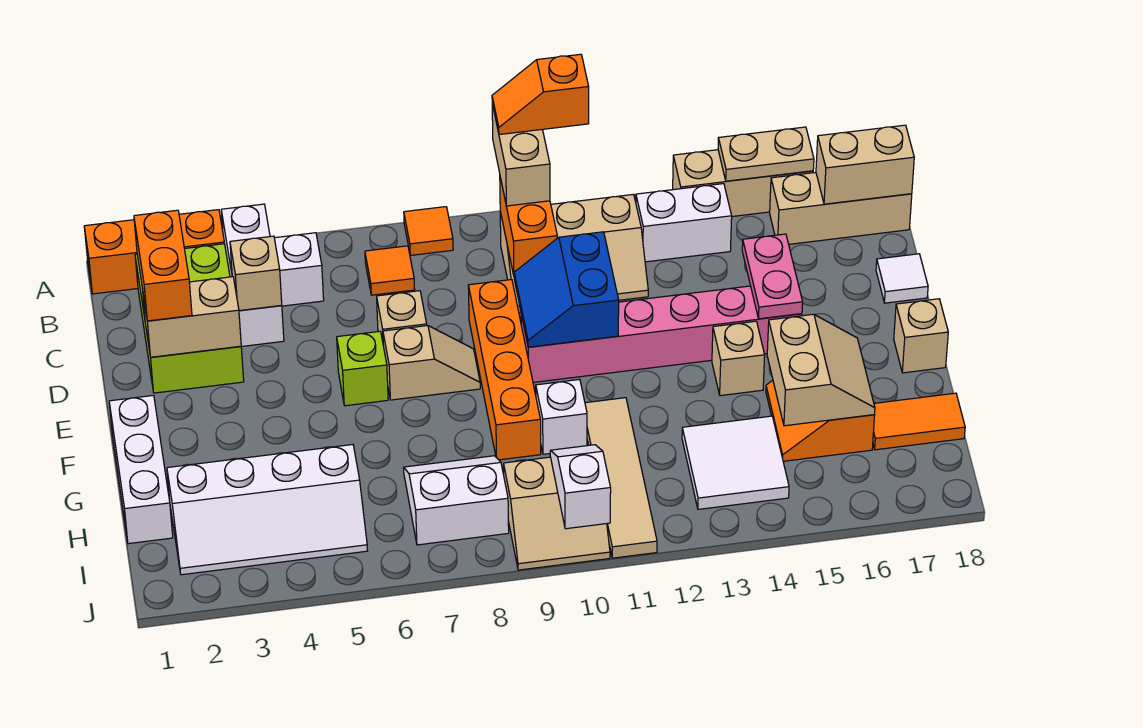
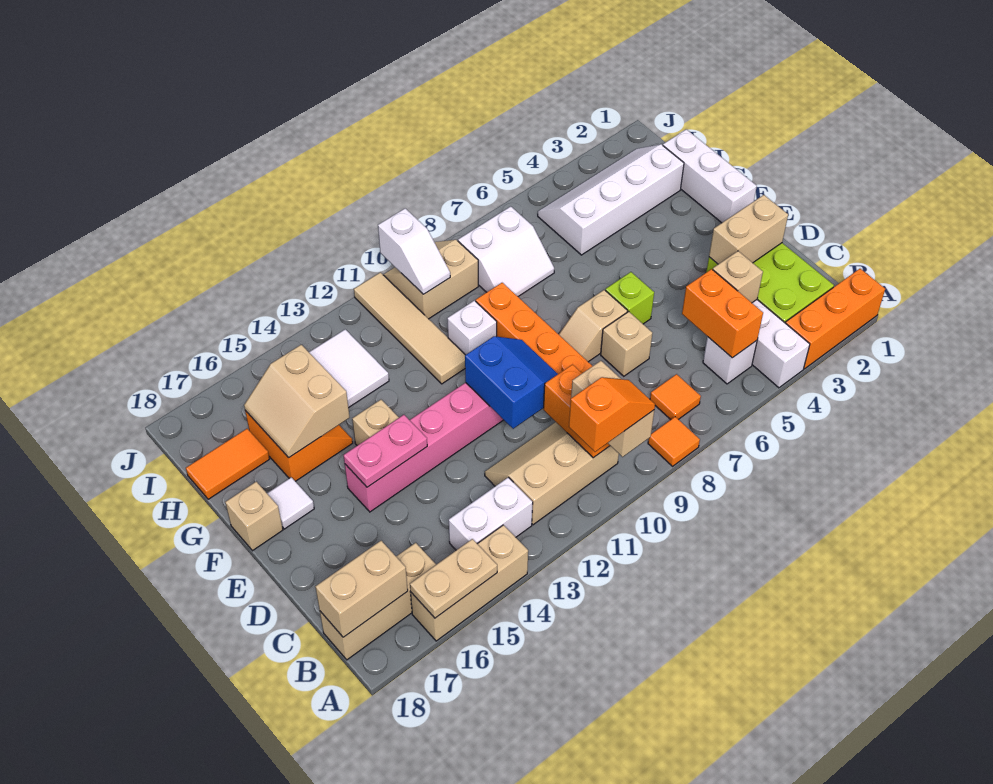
orange 1x2 brick [134,210,192,321] -> orange 1x2 brick moved to [682,269,763,358]
pink 1x2 plate [742,234,803,319] -> pink 1x2 plate turned to [343,415,427,487]
white 1x1 tile [876,254,928,303] -> white 1x1 tile moved to [267,477,314,529]

